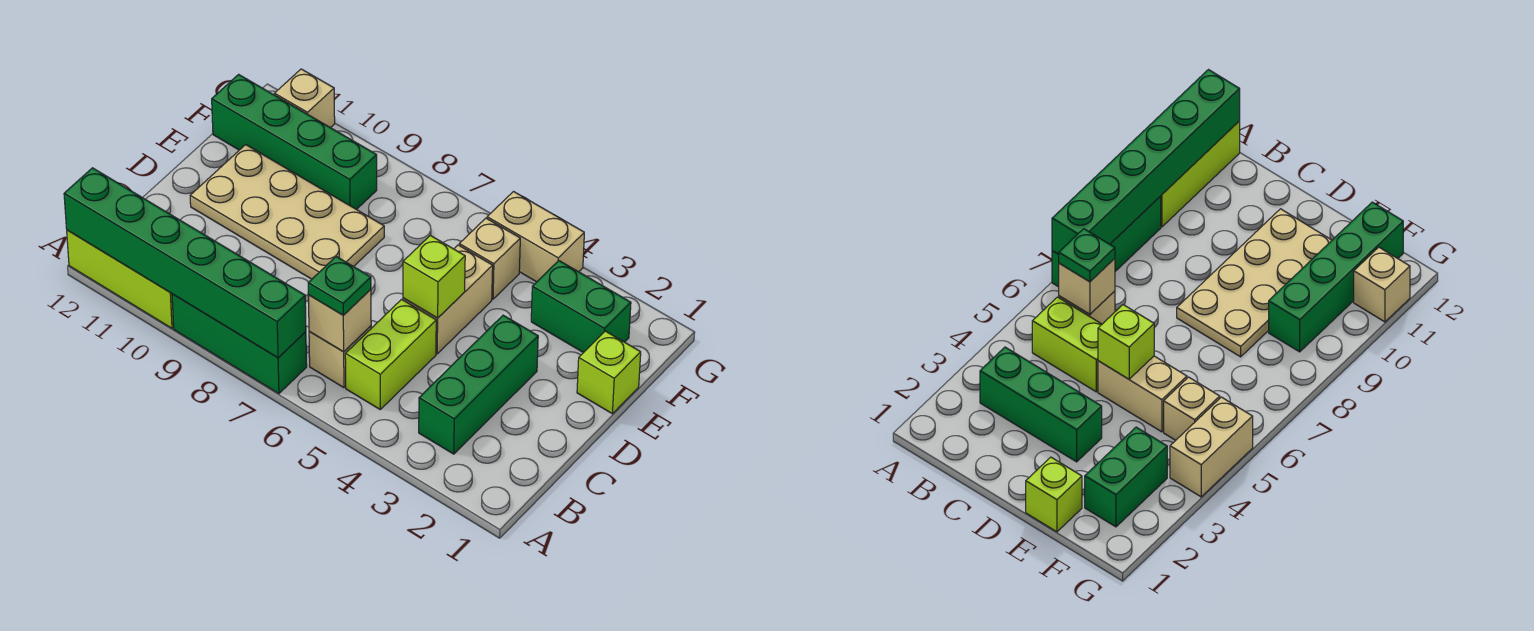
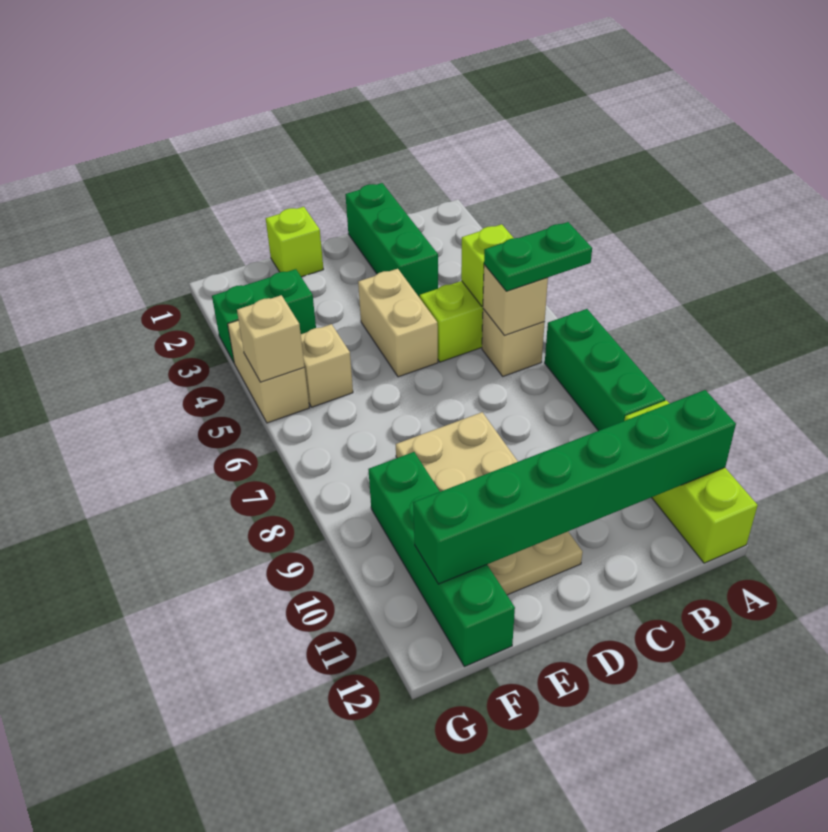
green 1x6 brick [64,168,306,358] -> green 1x6 brick turned to [413,390,736,584]
green 1x3 brick [419,315,538,454] -> green 1x3 brick turned to [345,183,438,298]
green 1x1 plate [308,257,371,315] -> green 1x2 plate [484,222,592,291]
tan 1x2 brick [403,245,493,354] -> tan 1x2 brick turned to [358,269,438,377]
lime 1x1 brick [403,235,465,318] -> lime 1x1 brick moved to [461,224,513,306]
green 1x2 brick [531,261,631,353] -> green 1x2 brick turned to [212,269,316,362]
tan 1x1 brick [274,69,335,128] -> tan 1x1 brick moved to [237,295,304,382]

